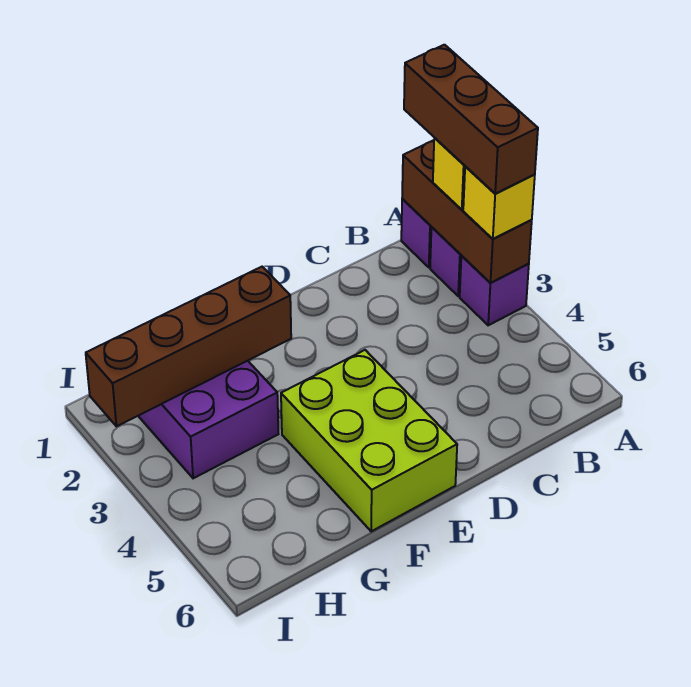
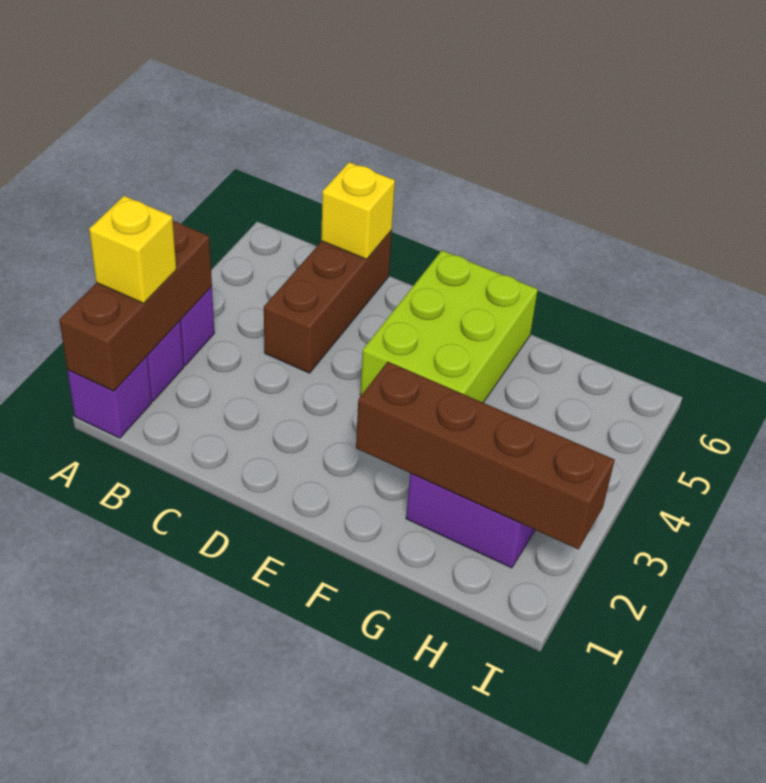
brown 1x3 brick [404,45,538,194] -> brown 1x3 brick moved to [264,230,392,373]
yellow 1x1 brick [463,167,535,239] -> yellow 1x1 brick moved to [321,162,395,259]

